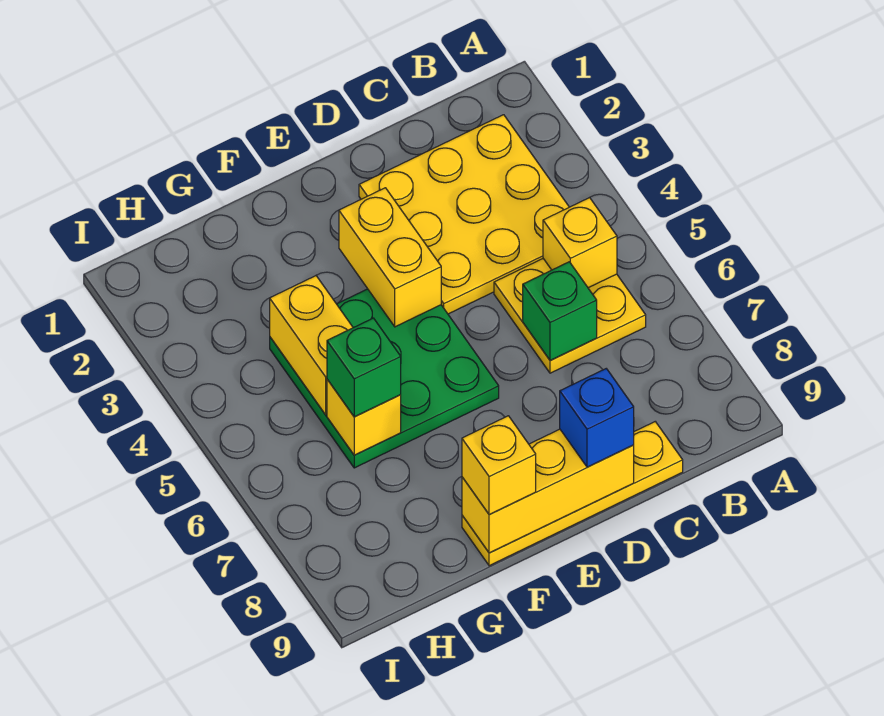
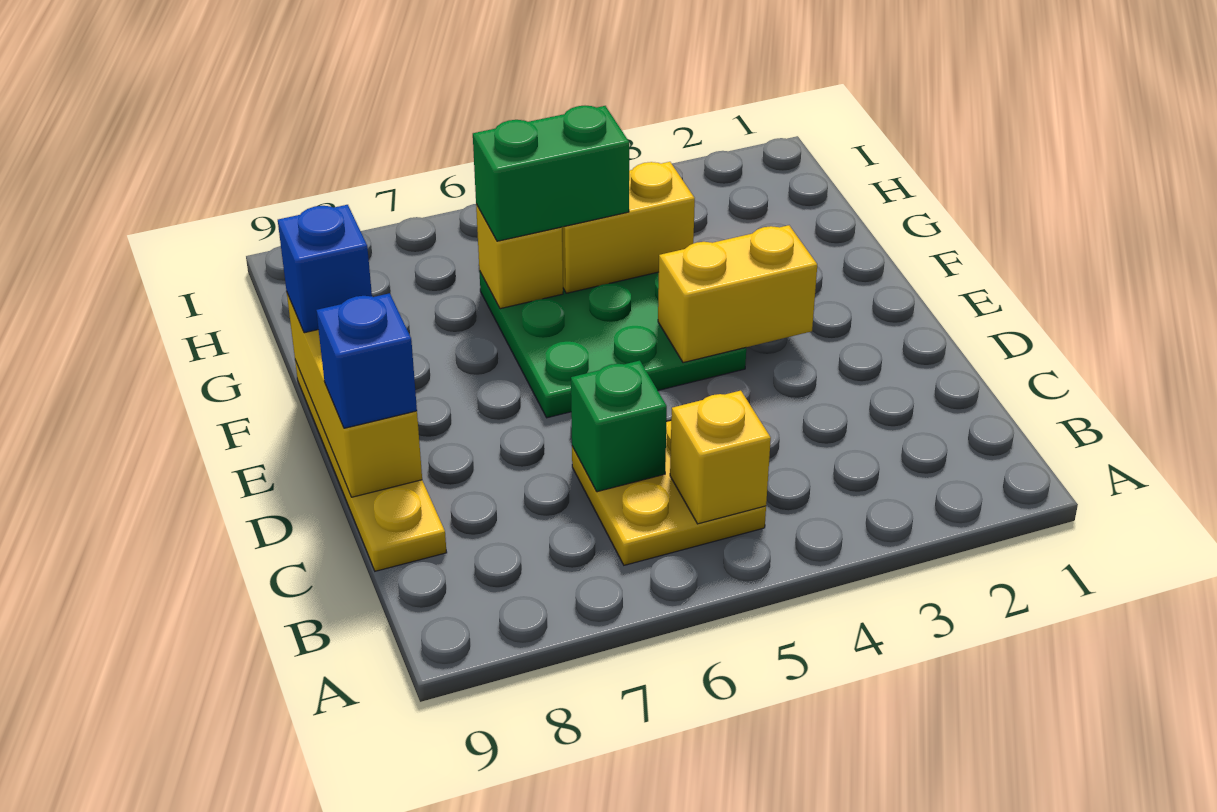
yellow 3x3 plate [359,115,569,314] -> none
yellow 1x1 brick [462,416,536,515] -> blue 1x1 brick [278,205,372,333]
green 1x1 brick [327,318,401,417] -> green 1x2 brick [473,106,629,241]

